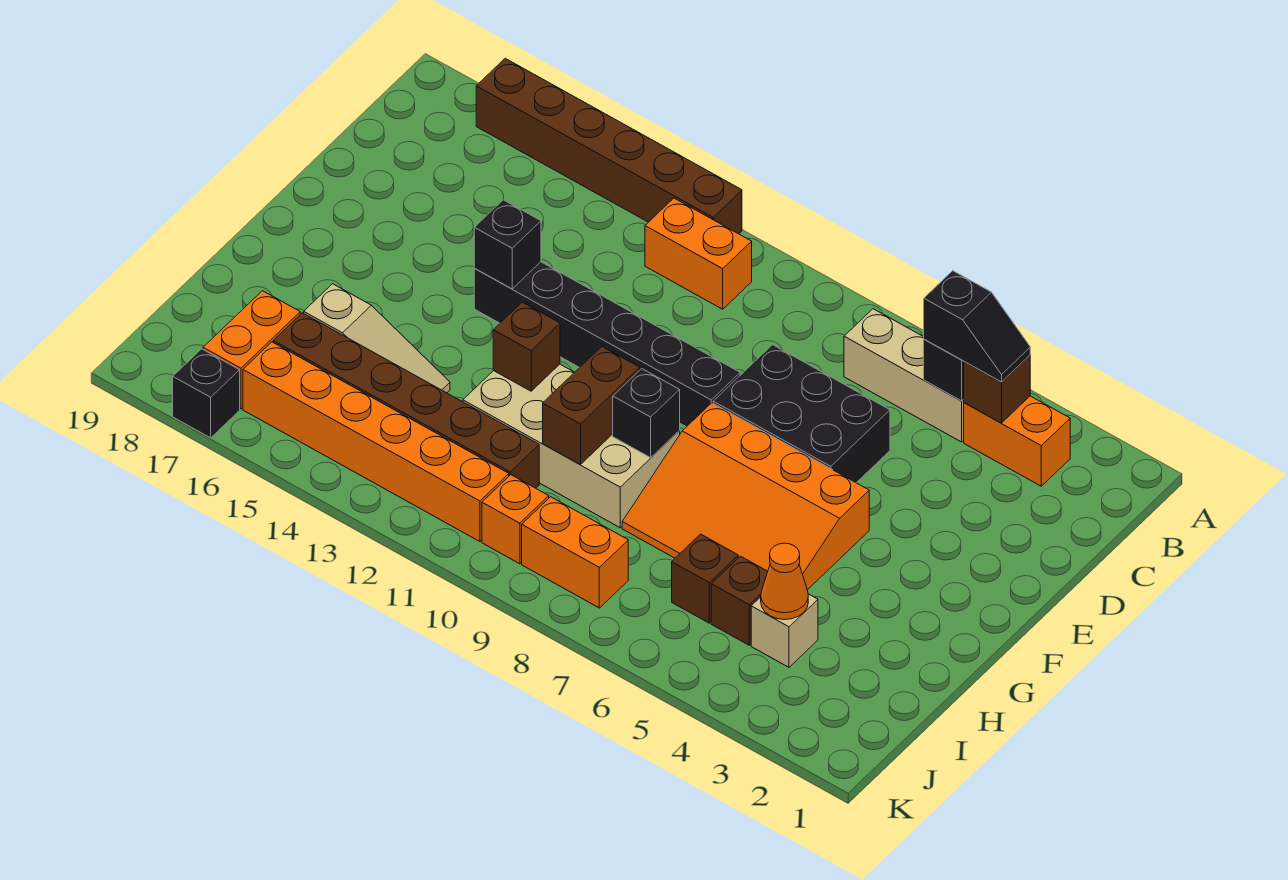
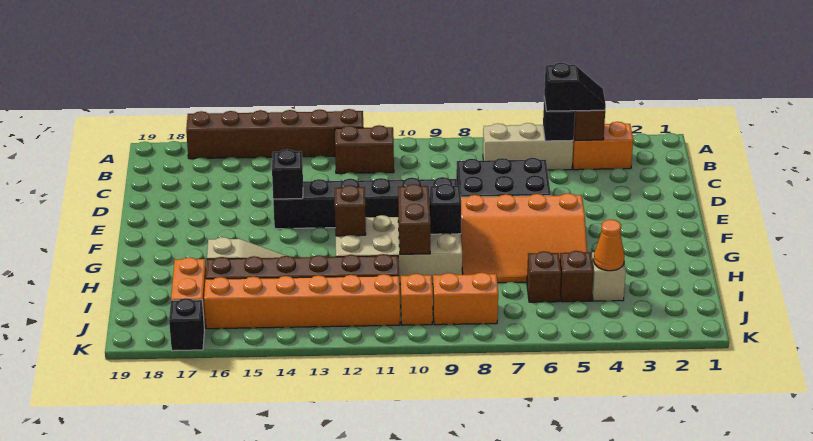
orange 1x2 brick [645,198,752,309] -> brown 1x2 brick [335,125,394,173]

